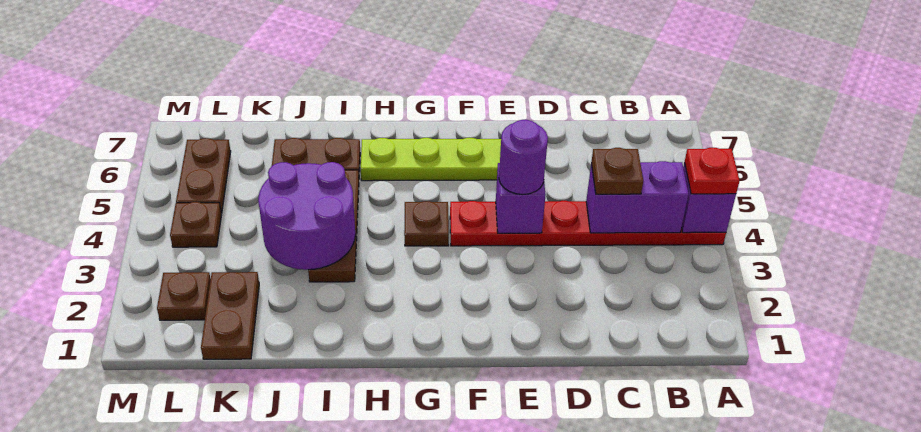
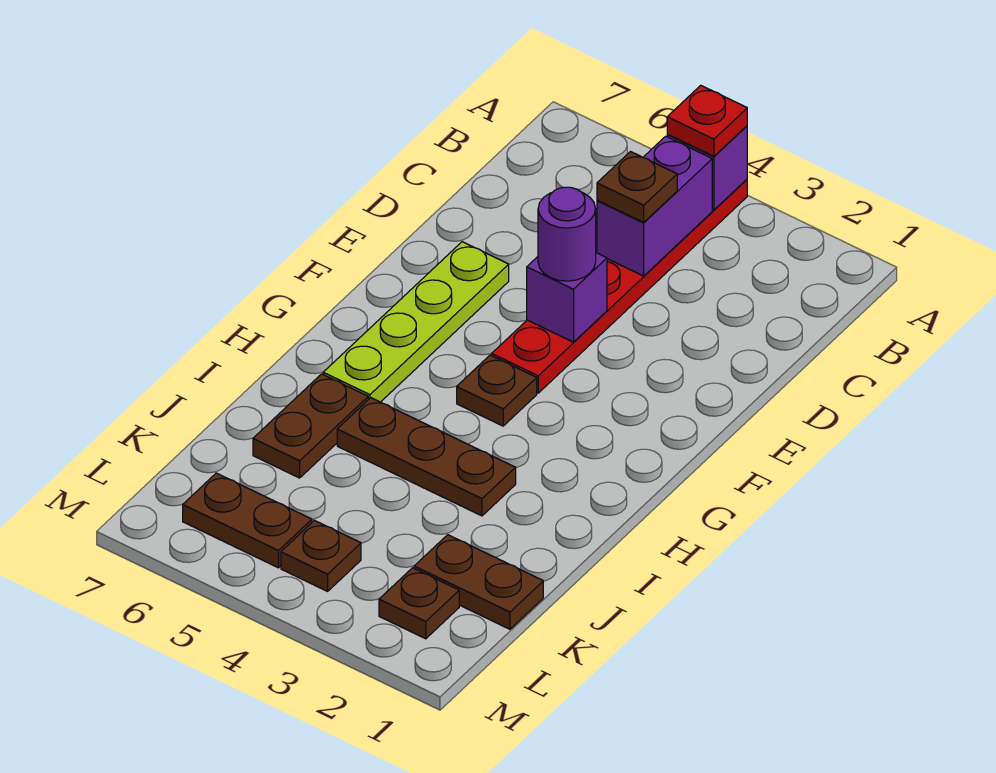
purple 2x2 round brick [258,162,355,270] -> none

